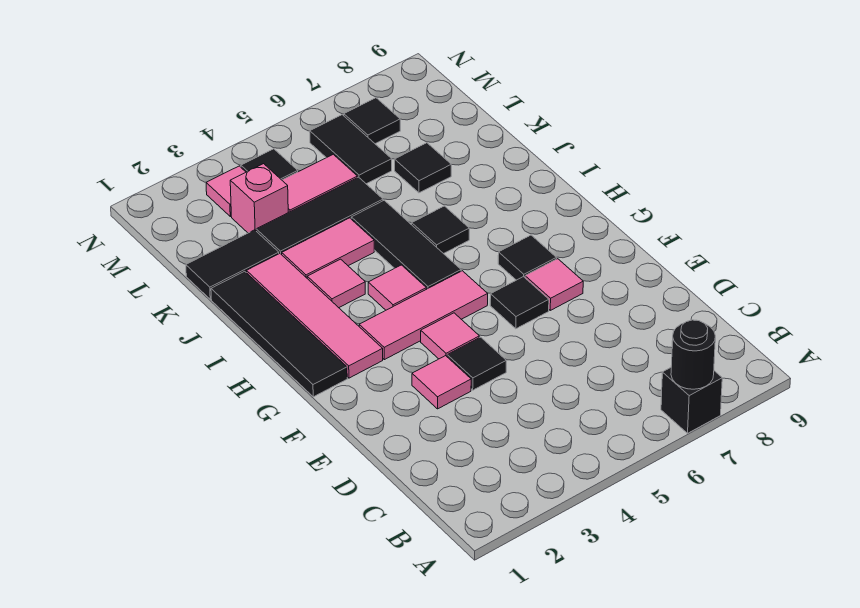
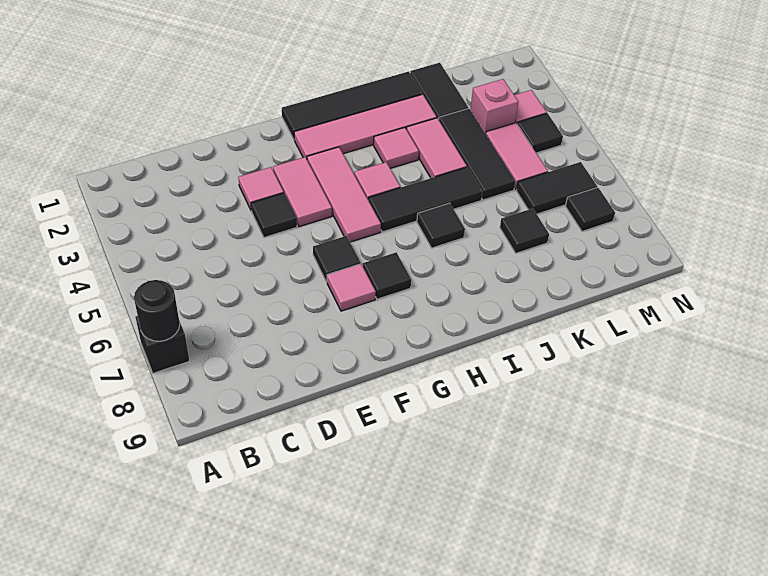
pink 1x1 tile [421,313,479,359] -> pink 1x2 tile [273,157,332,227]

